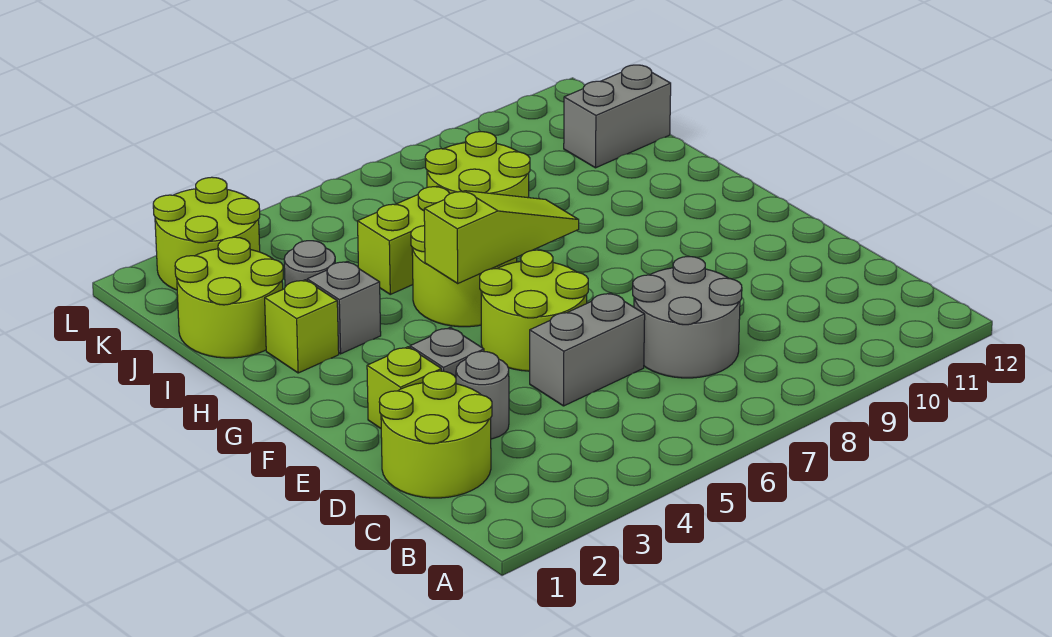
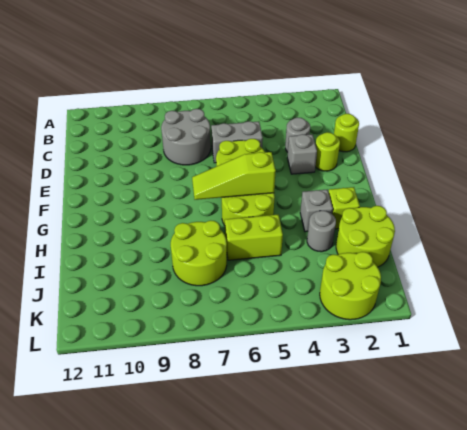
lime 2x2 round brick [379,371,492,498] -> lime 1x1 round brick [334,114,359,152]
lime 1x1 brick [367,347,441,428] -> lime 1x1 round brick [315,132,340,171]
grey 1x2 brick [564,65,671,168] -> none

